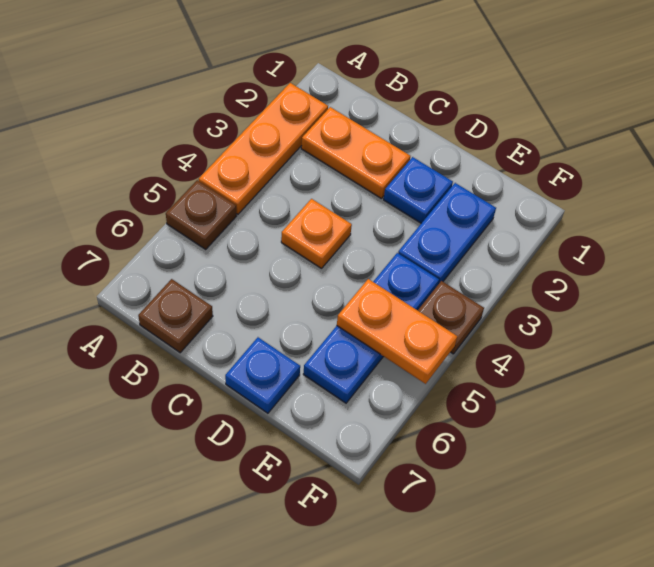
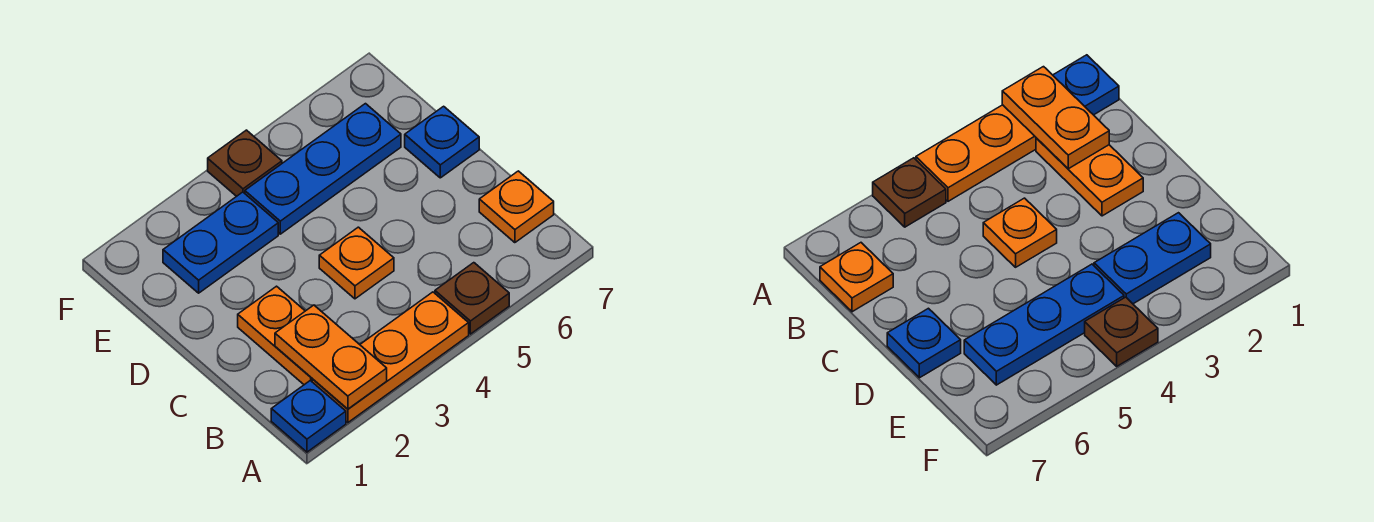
brown 1x1 plate [138,279,213,353] -> orange 1x1 plate [479,171,554,243]
blue 1x1 plate [384,157,453,223] -> blue 1x1 plate moved to [271,380,346,452]
orange 1x2 plate [337,279,457,384] -> orange 1x2 plate moved to [275,305,387,409]

